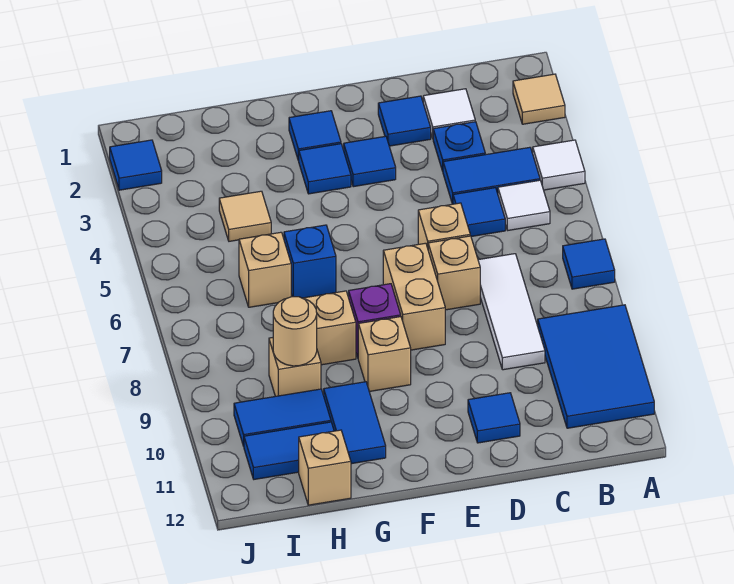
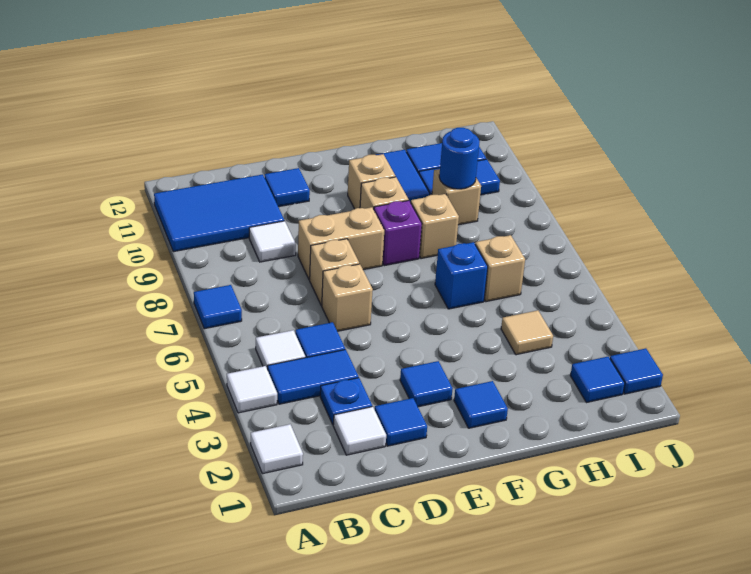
tan 1x1 tile [513,74,565,124] -> white 1x1 tile [251,424,303,474]
blue 2x3 tile [538,305,654,428] -> blue 2x3 tile turned to [154,174,284,252]
white 1x3 tile [478,254,545,370] -> white 1x1 tile [249,221,296,262]
tan 1x2 brick [383,243,445,350] -> tan 1x2 brick turned to [298,207,384,280]
blue 1x1 tile [299,144,351,194] -> blue 1x1 tile moved to [570,357,625,403]
tan 1x1 round brick [273,297,317,366] -> blue 1x1 round brick [439,128,480,189]
tan 1x1 brick [299,430,351,505] -> tan 1x1 brick moved to [348,154,395,209]

